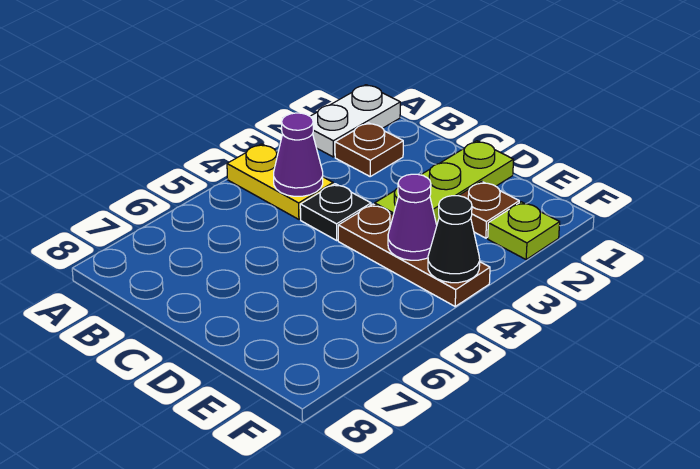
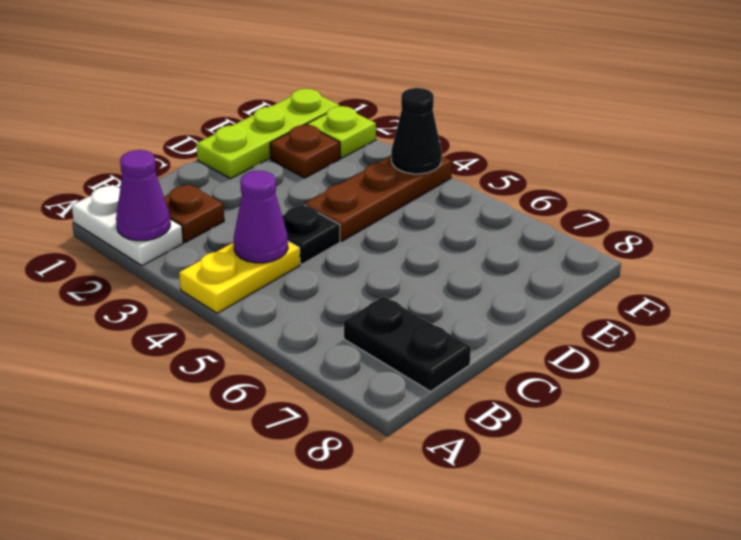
none -> black 1x2 plate [344,296,471,391]
lime 1x3 plate [375,141,514,224] -> lime 1x3 plate turned to [196,89,340,179]
purple 1x1 cone [388,174,437,260] -> purple 1x1 cone moved to [116,150,170,241]

